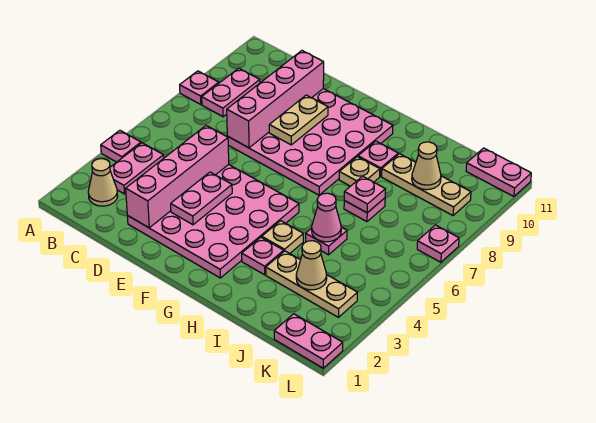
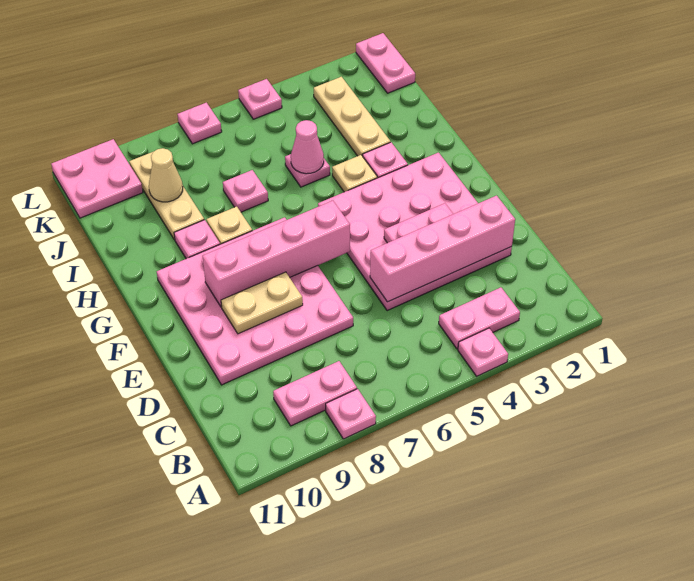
tan 1x1 cone [88,159,118,206] -> none
pink 1x4 brick [227,51,324,148] -> pink 1x4 brick moved to [203,201,350,307]
pink 1x1 plate [344,176,386,213] -> pink 1x1 plate moved to [238,79,282,119]
tan 1x1 cone [296,241,327,290] -> none
pink 1x2 plate [466,148,531,196] -> pink 2x2 plate [51,139,143,218]

